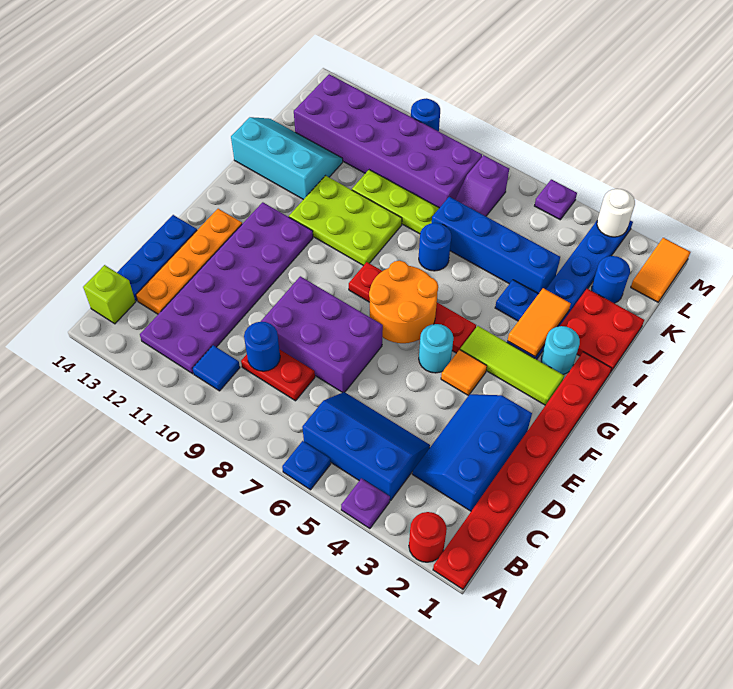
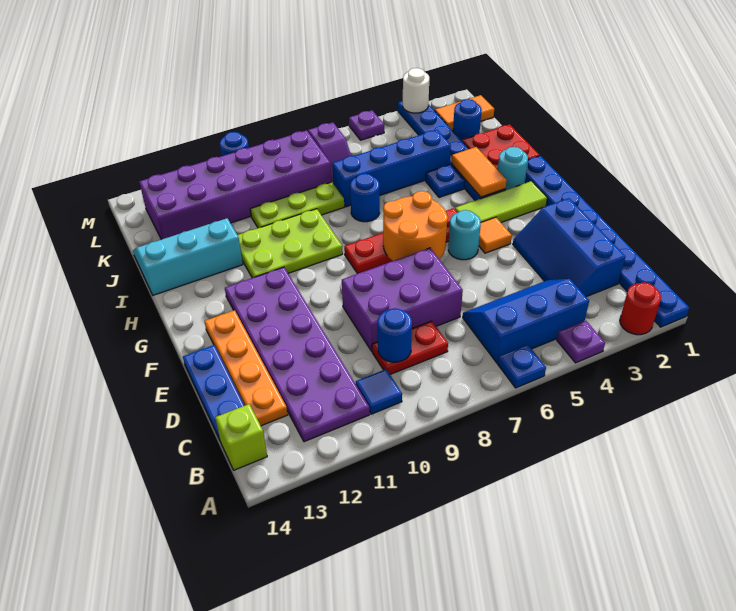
red 1x8 plate [433,352,611,589] -> blue 1x8 plate [525,156,689,327]
orange 1x2 tile [631,238,690,302] -> orange 1x2 tile turned to [435,95,494,130]

